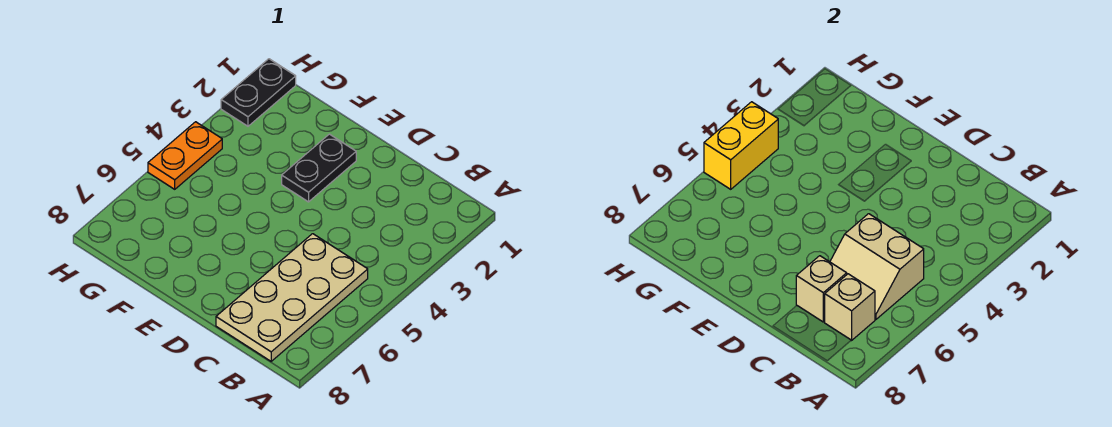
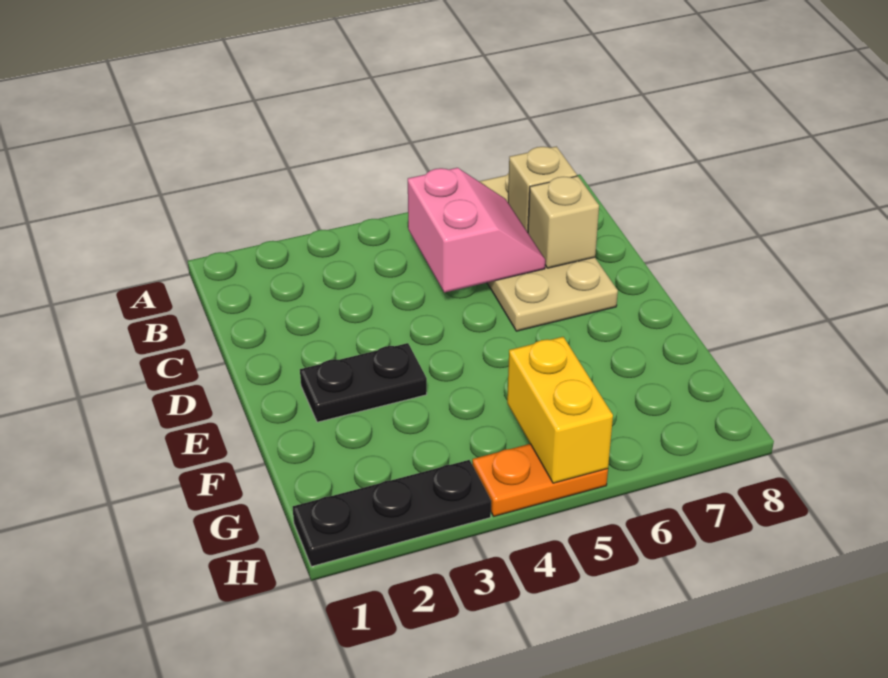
tan 2x4 plate [216,234,368,361] -> tan 2x4 plate turned to [479,173,618,331]
tan 2x2 slope [830,214,924,319] -> pink 2x2 slope [408,168,545,293]
black 1x2 plate [221,59,296,126] -> black 1x3 plate [293,460,491,566]
yellow 1x2 brick [704,102,778,189] -> yellow 1x2 brick turned to [507,337,613,483]

